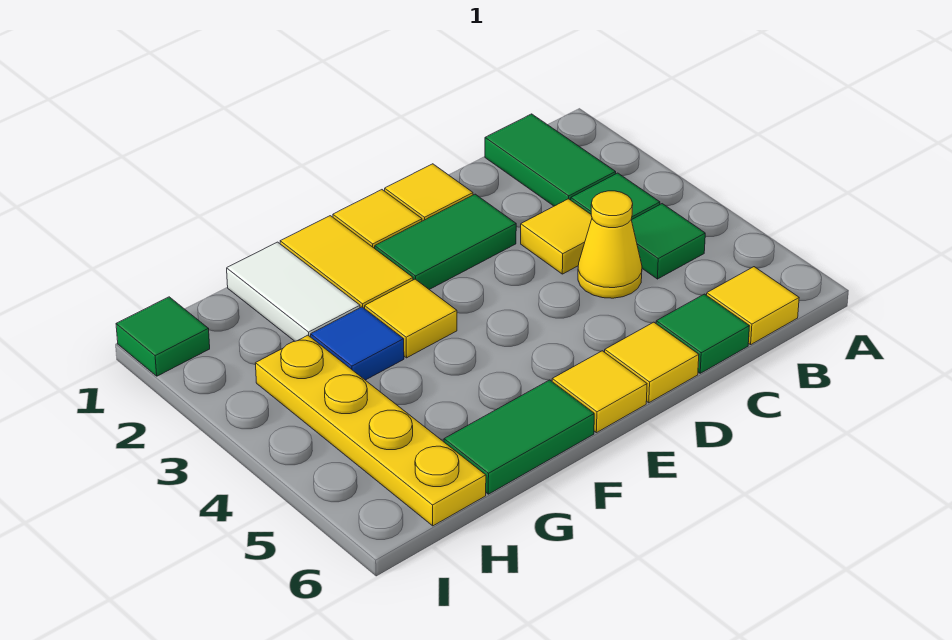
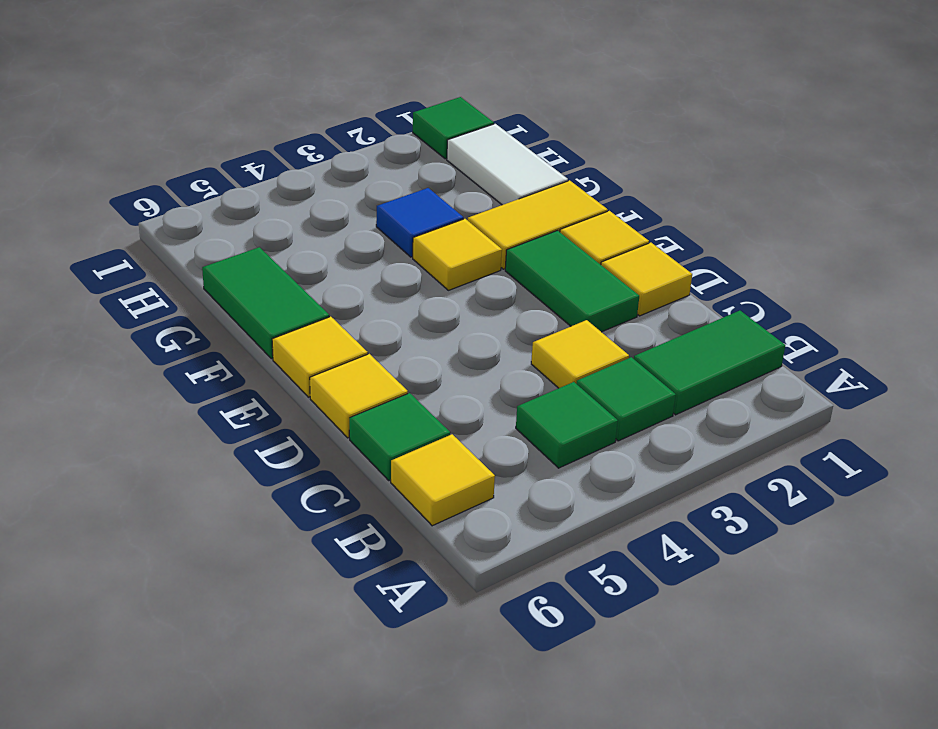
yellow 1x1 cone [578,191,642,298] -> none
white 1x2 tile [227,242,360,341] -> white 1x2 tile turned to [447,124,568,205]
yellow 1x4 plate [255,335,486,526] -> none

